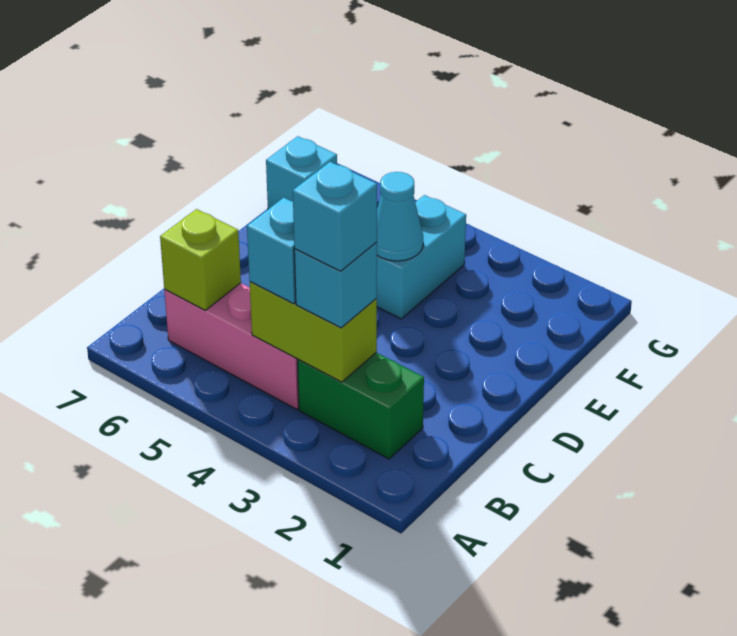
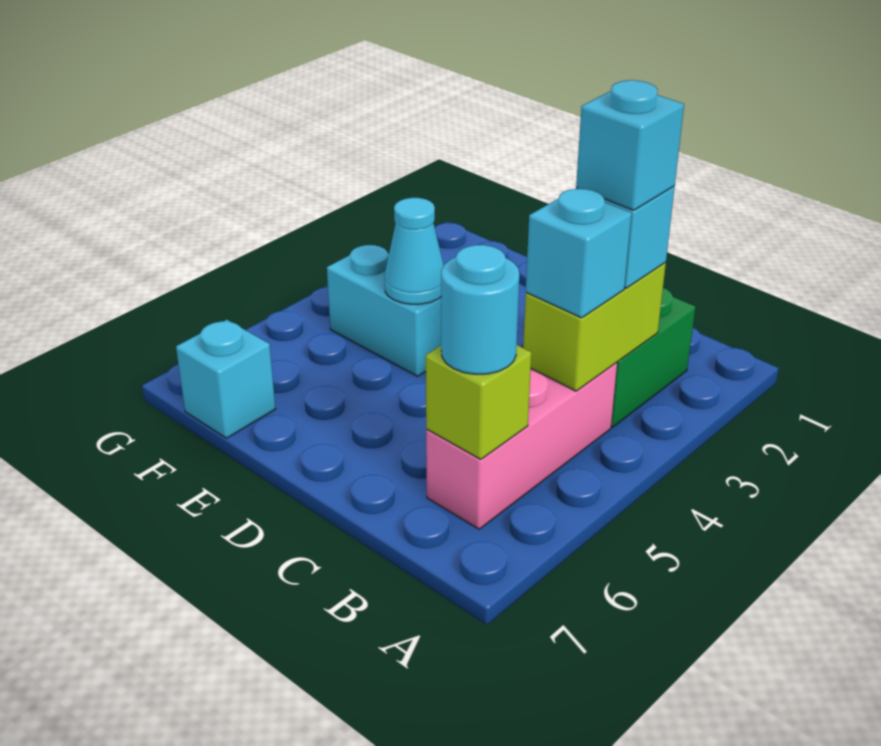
none -> cyan 1x1 round brick [441,245,519,374]

